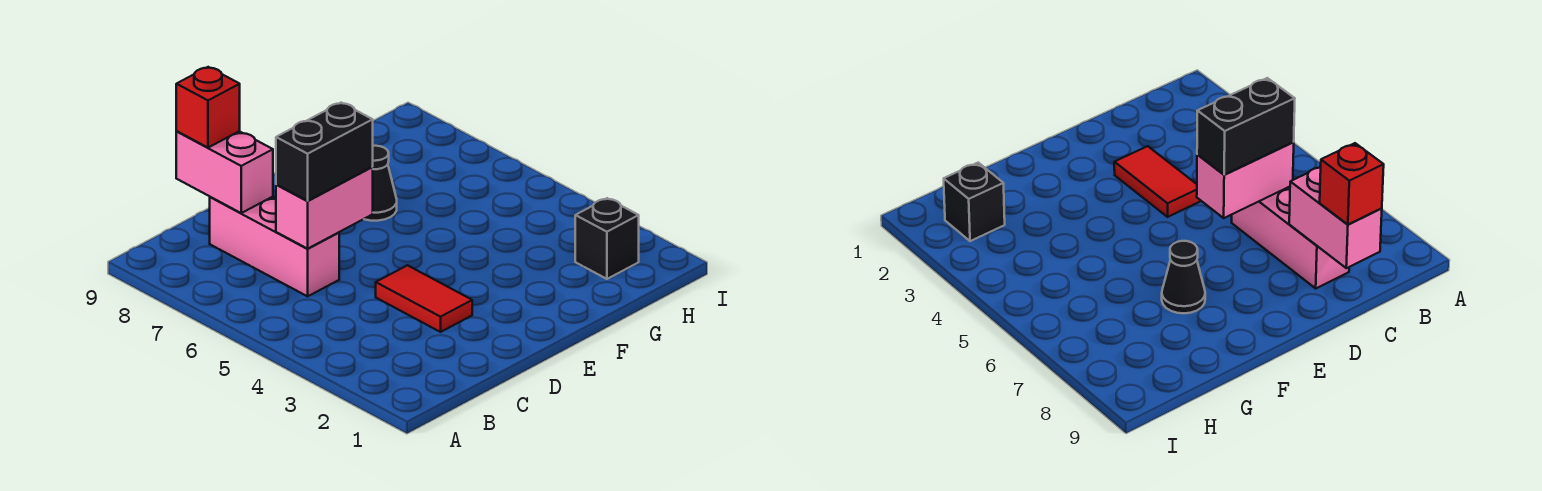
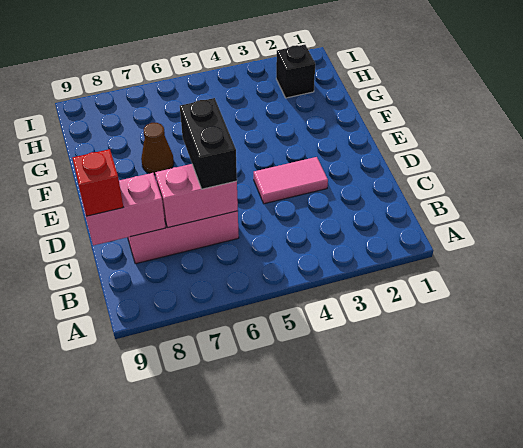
pink 1x2 brick [276,167,373,249] -> pink 1x2 brick turned to [155,164,238,228]
red 1x2 tile [376,265,472,332] -> pink 1x2 tile [254,157,328,204]
black 1x1 cone [364,146,397,221] -> brown 1x1 cone [141,123,174,175]

